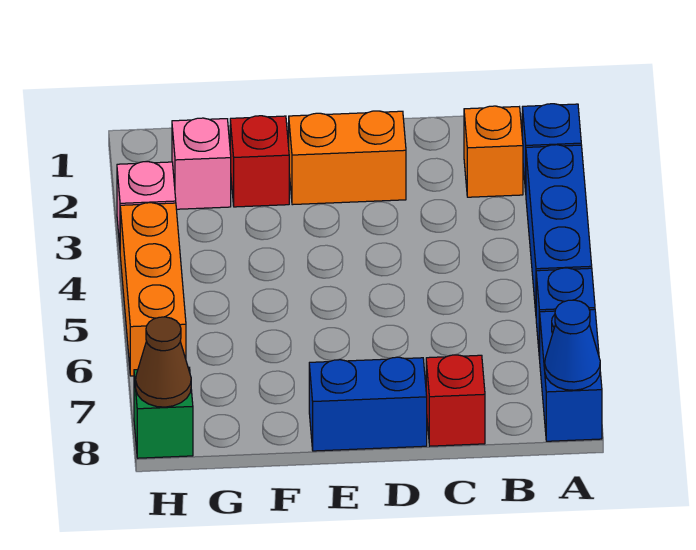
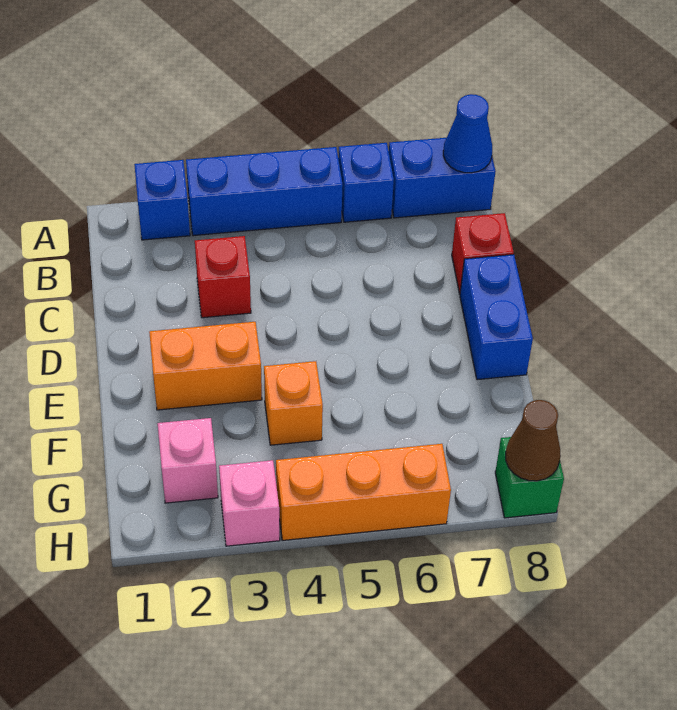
orange 1x1 brick [464,106,523,197] -> orange 1x1 brick moved to [264,361,323,445]
orange 1x2 brick [289,111,406,205] -> orange 1x2 brick turned to [149,322,262,410]
red 1x1 brick [230,116,289,207] -> red 1x1 brick moved to [195,236,251,318]

